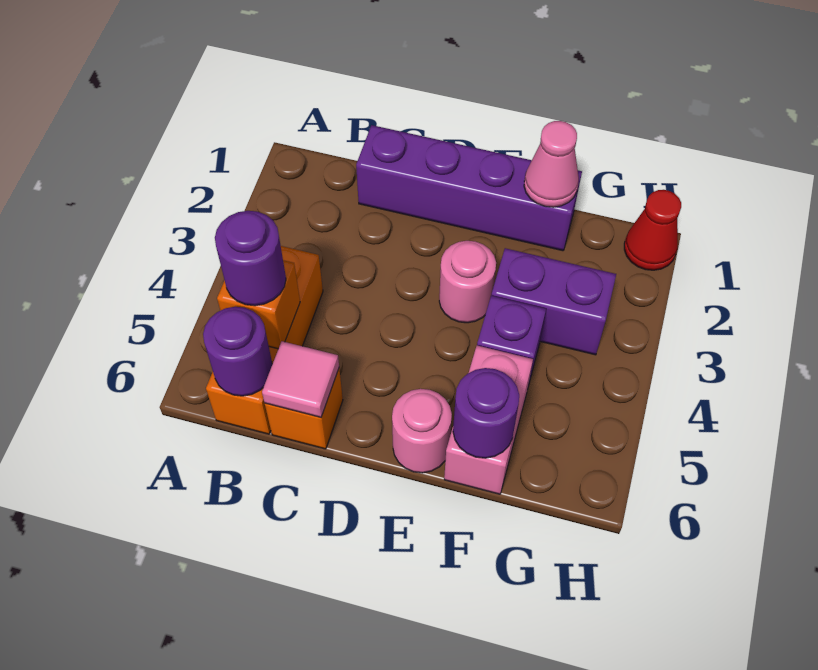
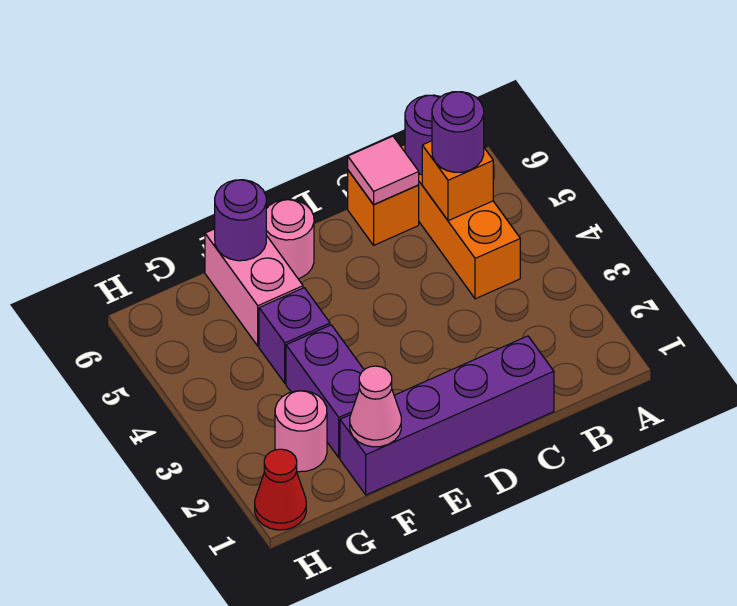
pink 1x1 round brick [439,241,496,323] -> pink 1x1 round brick moved to [275,391,327,472]
purple 1x2 brick [491,248,616,355] -> purple 1x2 brick turned to [286,325,364,458]

